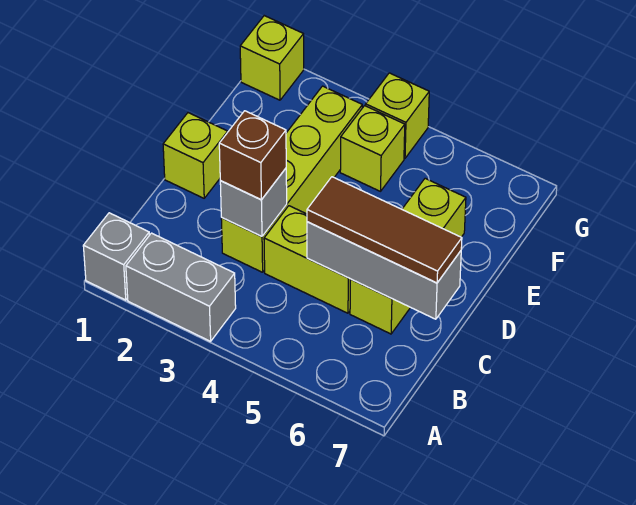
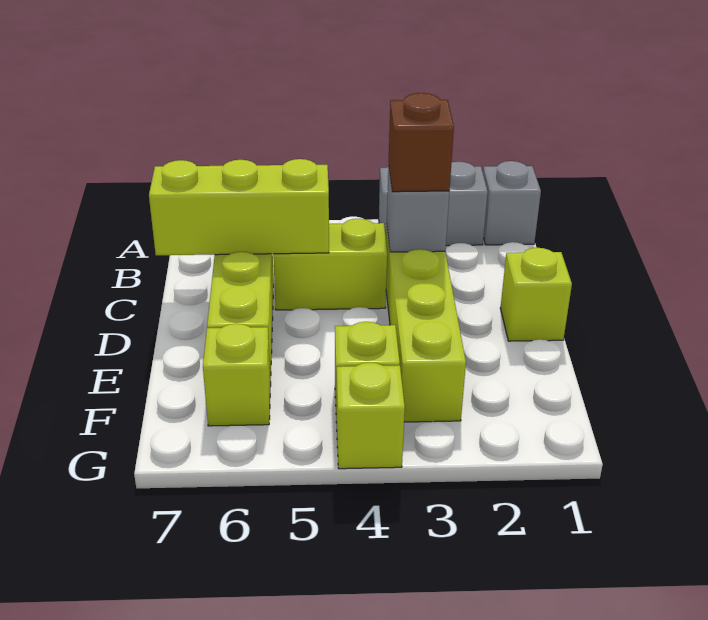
grey 1x3 brick [307,222,461,319] -> lime 1x3 brick [149,159,329,255]
brown 1x3 tile [307,177,462,283] -> none
lime 1x1 brick [240,16,304,100] -> lime 1x1 brick moved to [203,324,271,426]

